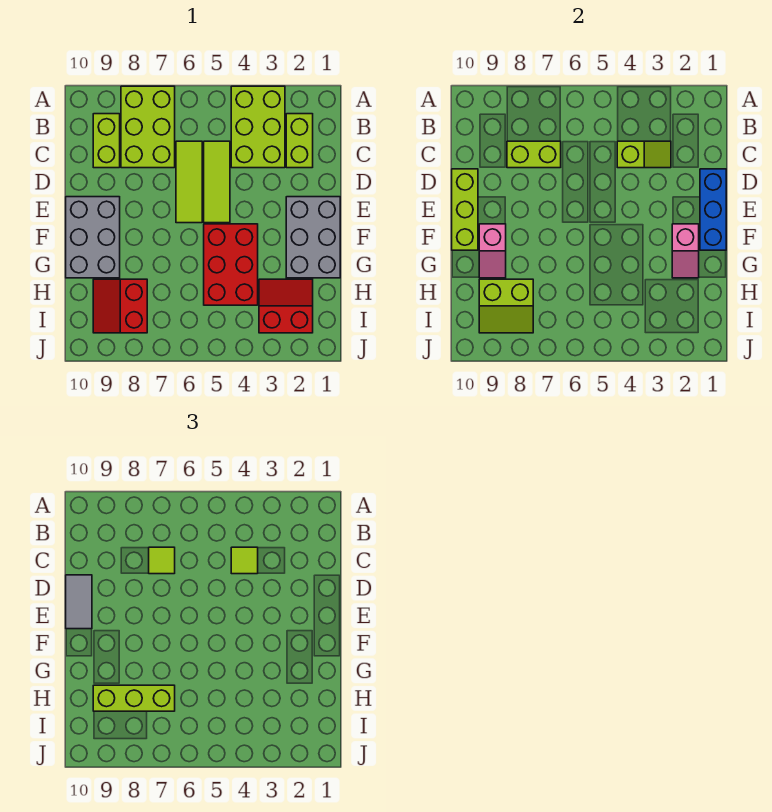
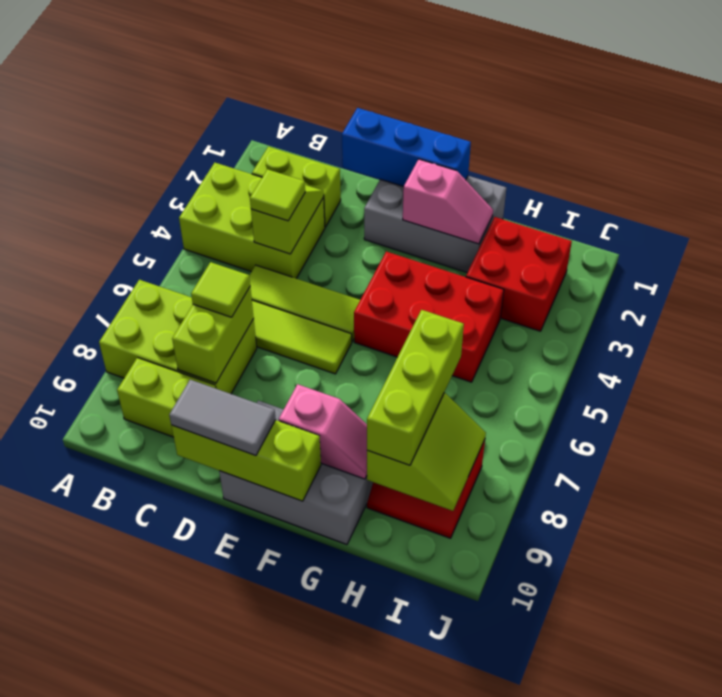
red 2x2 slope [259,279,313,333] -> red 2x2 brick [466,217,572,331]

